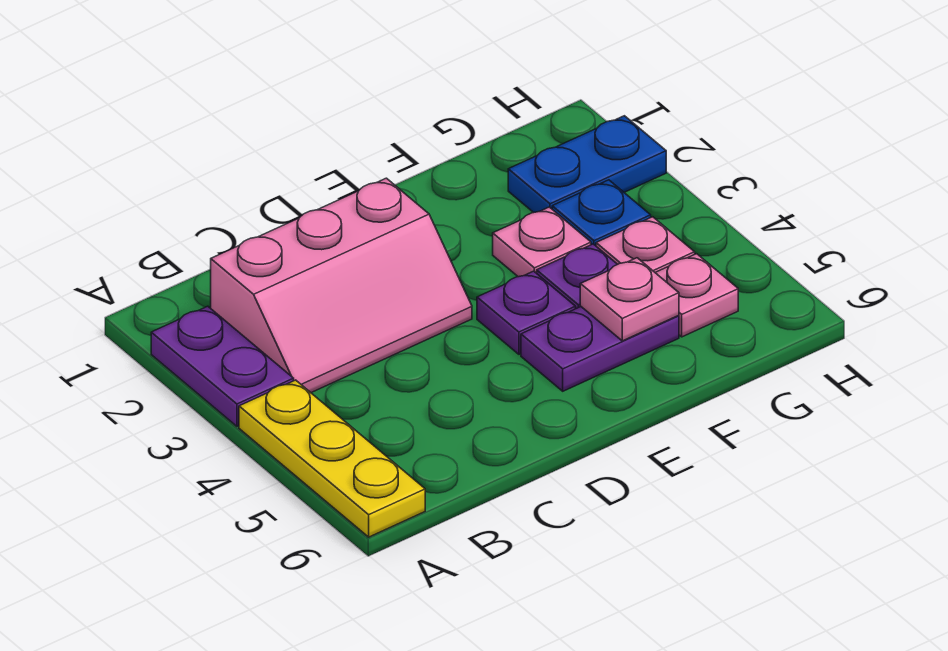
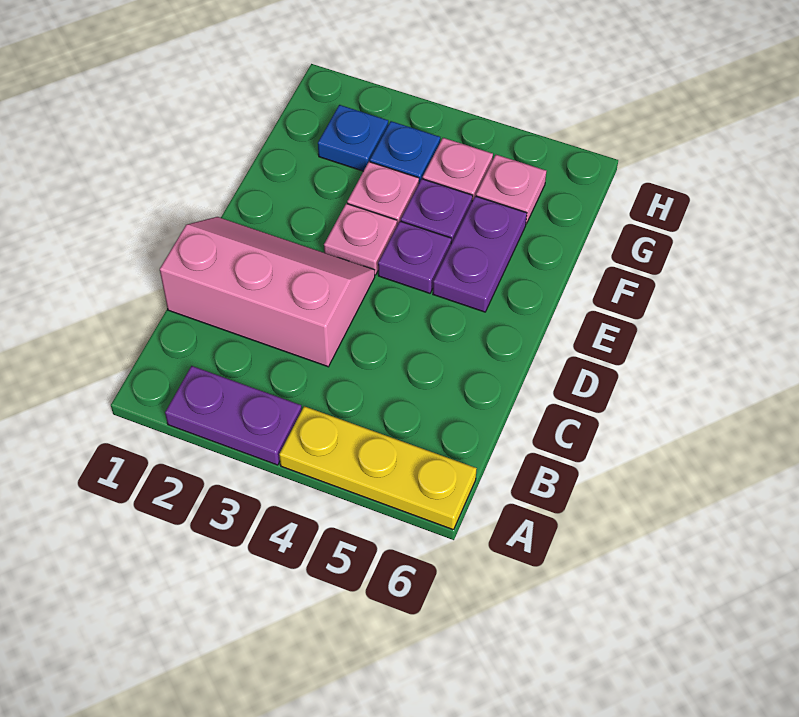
pink 2x3 slope [211,178,472,393] -> pink 2x3 slope turned to [160,217,375,367]
pink 1x1 plate [580,258,679,341] -> pink 1x1 plate moved to [324,203,397,275]
blue 1x2 plate [508,116,666,213] -> blue 1x1 plate [318,105,388,171]

